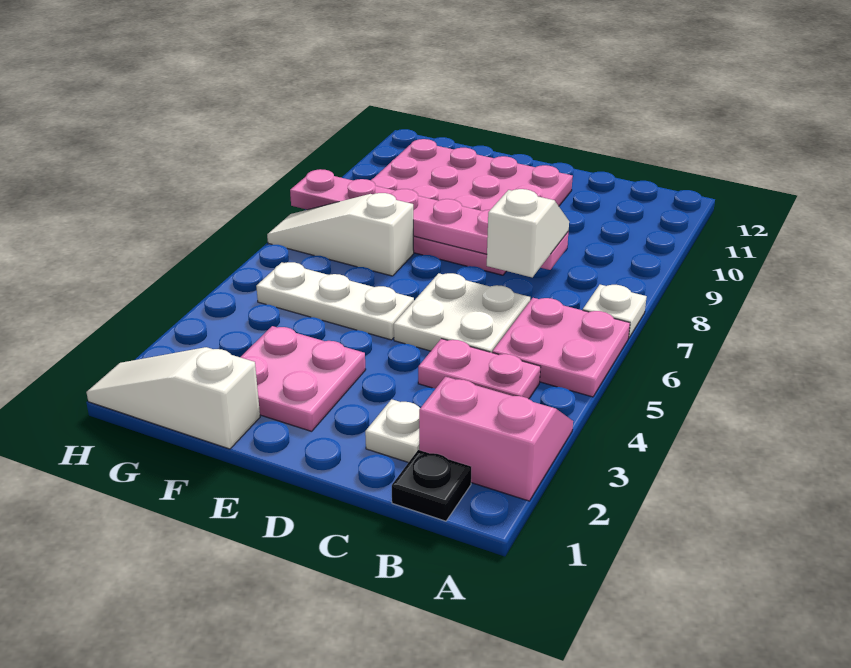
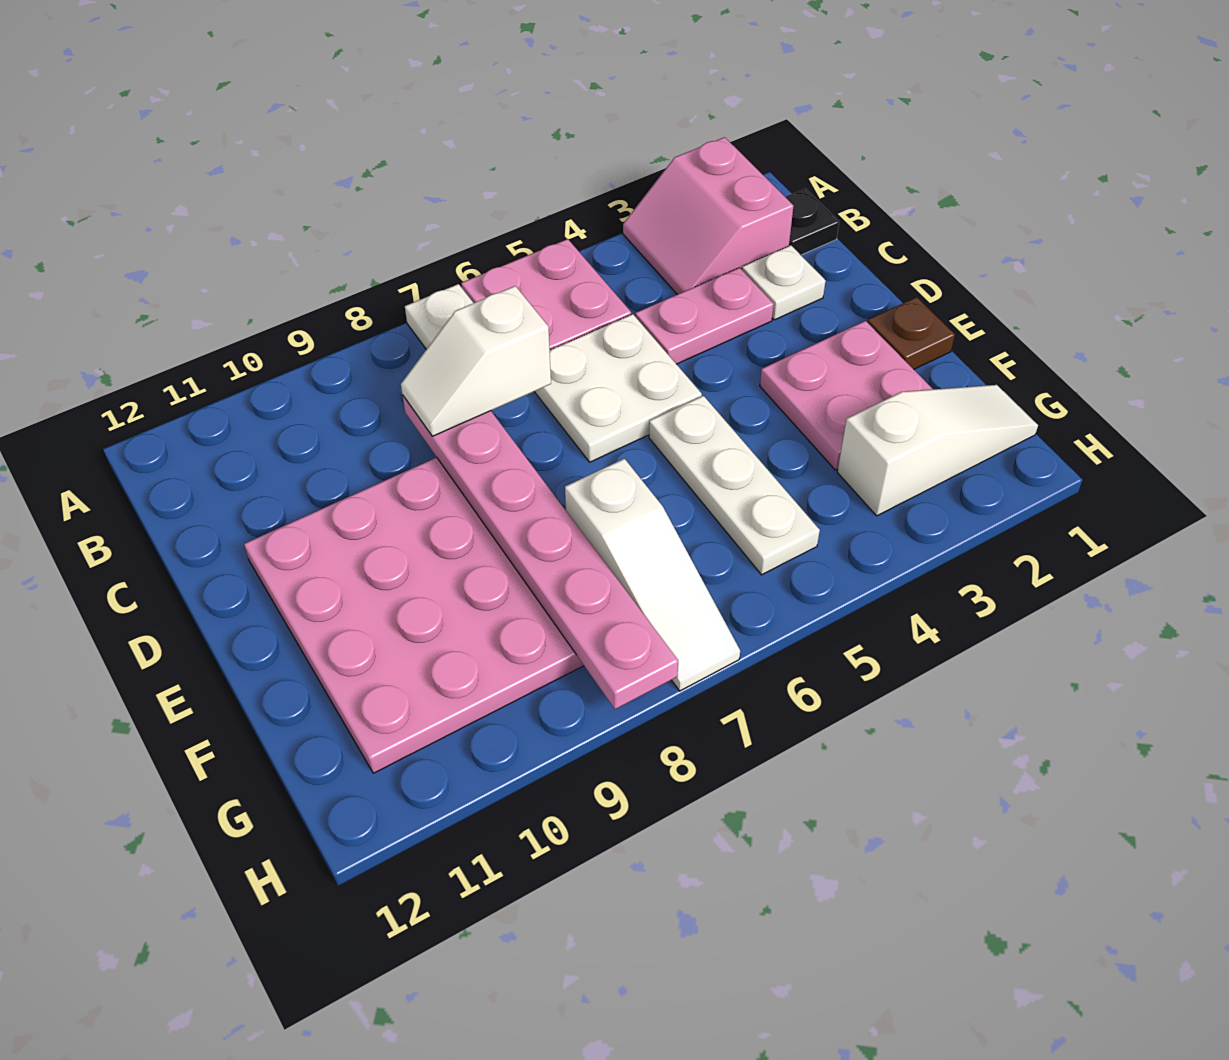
pink 1x2 plate [418,339,541,399] -> pink 1x2 plate turned to [635,268,774,364]
none -> brown 1x1 plate [867,297,955,369]
white 1x3 slope [86,347,260,449] -> white 1x3 slope turned to [837,385,1038,516]

